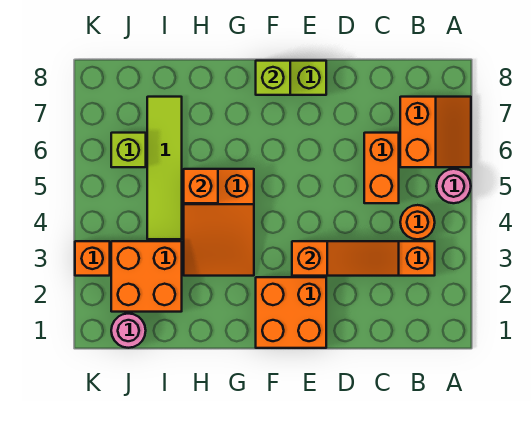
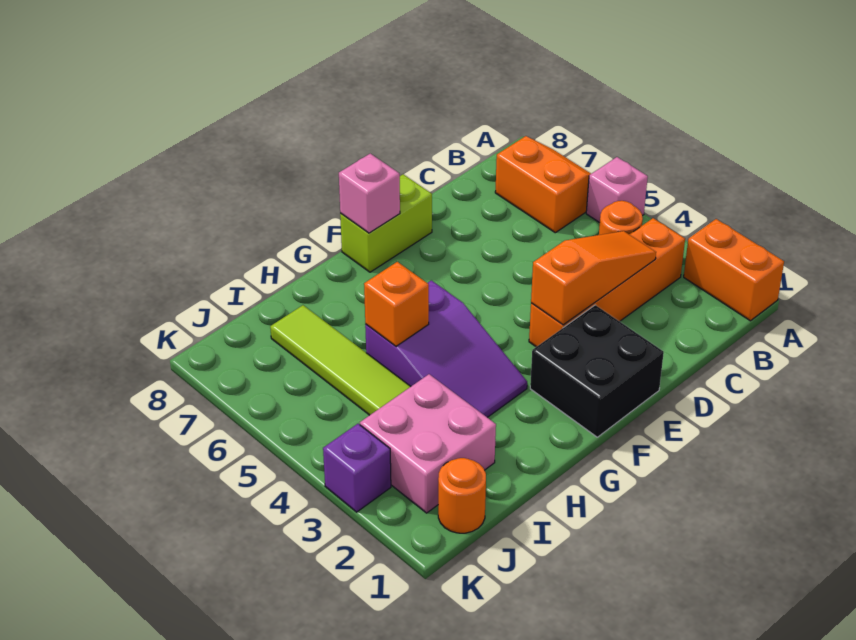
pink 1x1 round brick [436,169,471,203] -> pink 1x1 brick [586,157,648,223]
orange 1x2 brick [364,133,399,203] -> orange 1x2 brick moved to [684,219,784,321]
orange 2x2 brick [256,277,326,348] -> black 2x2 brick [530,305,664,437]
lime 1x1 brick [256,61,290,95] -> pink 1x1 brick [339,154,400,233]
orange 2x3 slope [184,169,254,276] -> purple 2x3 slope [365,280,527,417]
orange 2x2 brick [111,241,182,312] -> pink 2x2 brick [360,374,496,513]
pink 1x1 round brick [111,314,146,348] -> orange 1x1 round brick [438,458,486,533]
lime 1x1 brick [111,133,146,167] -> none
orange 1x1 brick [75,241,110,276] -> purple 1x1 brick [323,424,391,512]

